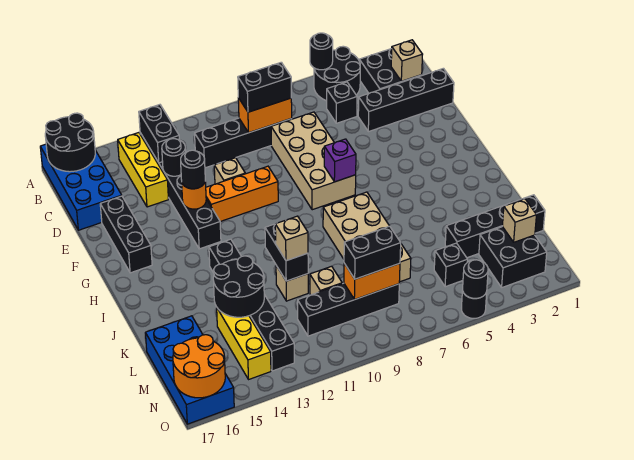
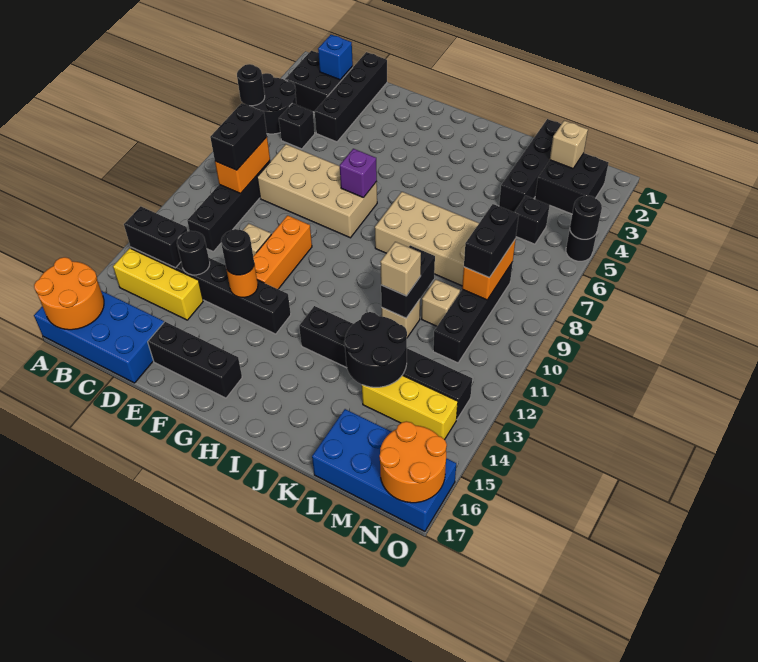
black 2x2 round brick [45,113,95,172] -> orange 2x2 round brick [34,257,104,330]
tan 1x1 brick [391,40,423,81] -> blue 1x1 brick [318,35,353,80]
black 1x2 brick [265,224,308,281] -> black 1x2 brick turned to [381,245,435,318]

